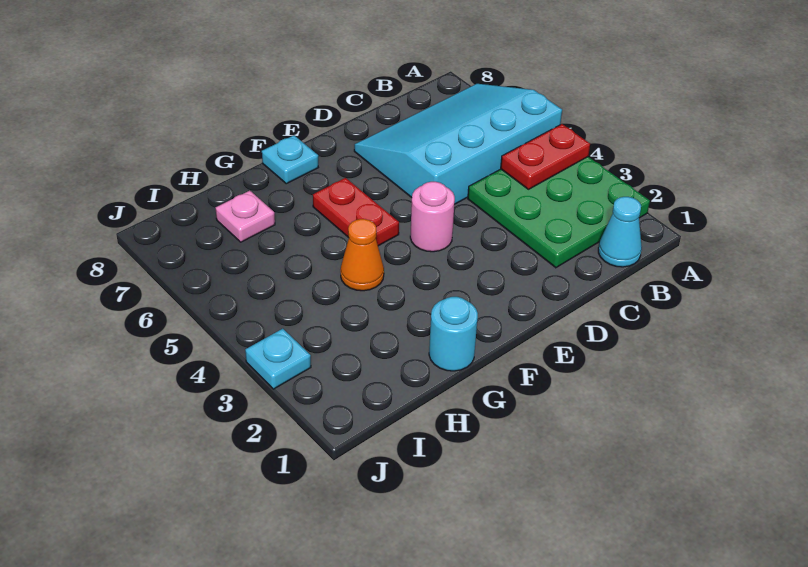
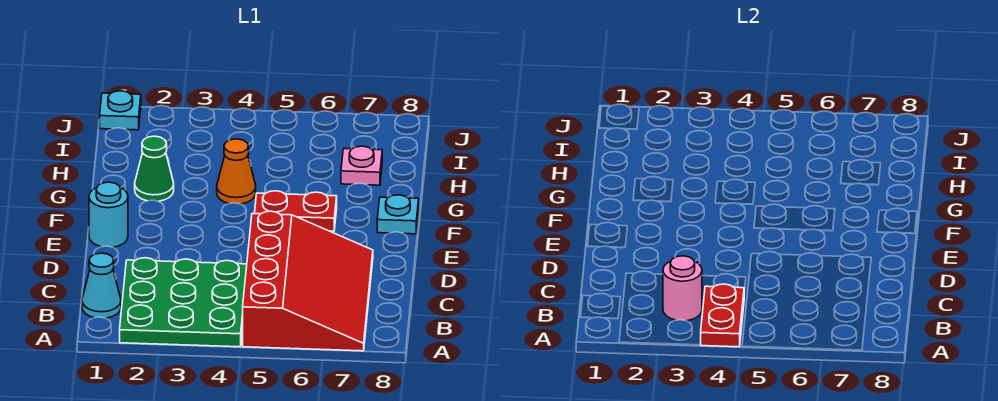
cyan 3x4 slope [354,84,562,204] -> red 3x4 slope [243,211,373,351]
pink 1x1 round brick [410,182,455,252] -> pink 1x1 round brick moved to [663,256,702,321]
cyan 1x1 round brick [429,297,478,371] -> cyan 1x1 round brick moved to [89,182,128,247]
none -> green 1x1 cone [135,136,174,201]
cyan 1x1 plate [245,329,311,389] -> cyan 1x1 plate moved to [100,91,141,130]

